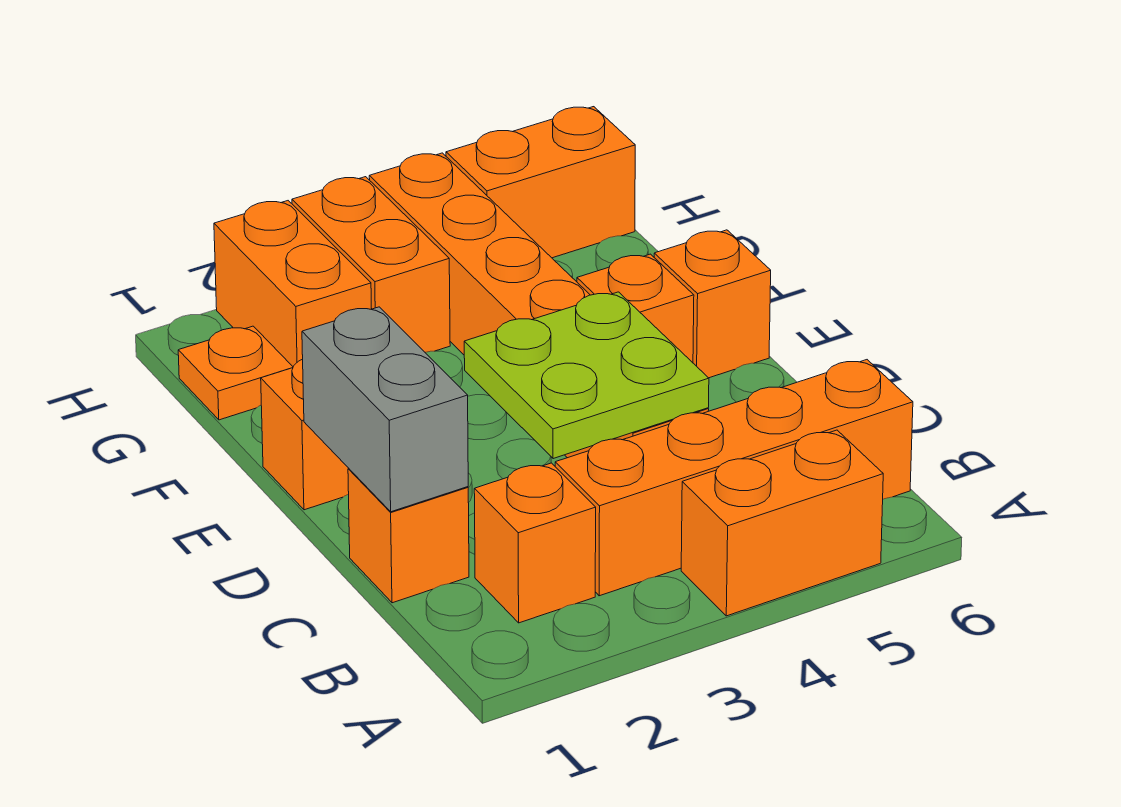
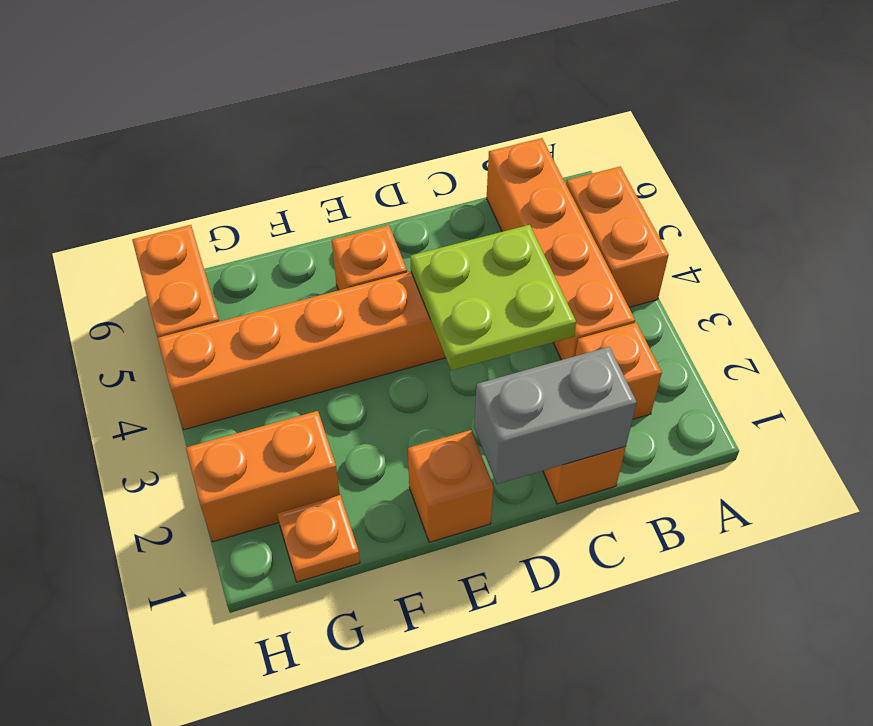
orange 1x1 brick [654,230,771,378] -> none
orange 1x2 brick [292,177,450,352] -> none

